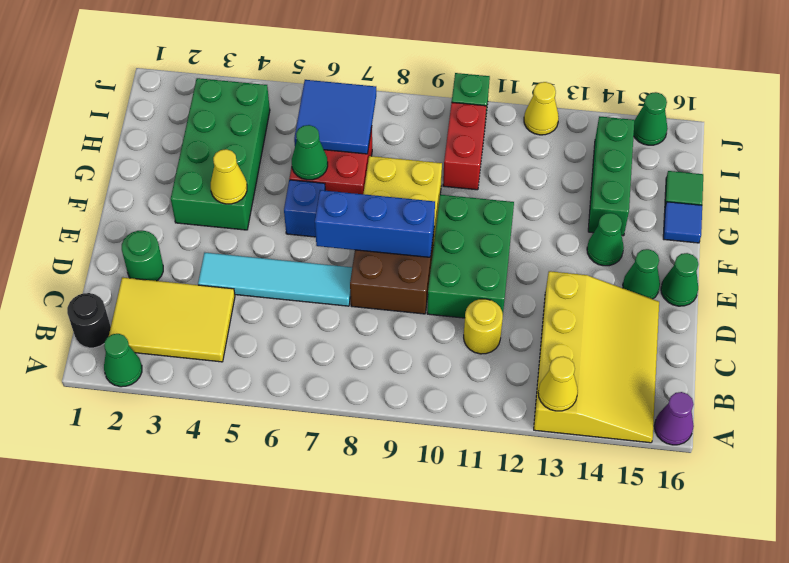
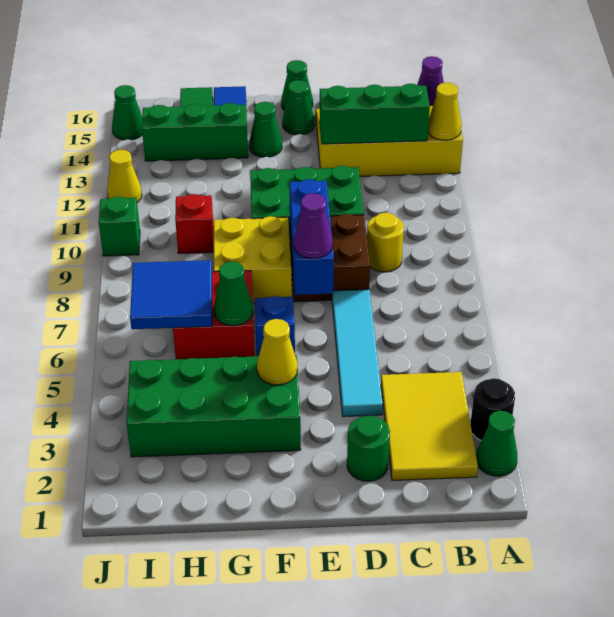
black 1x1 round brick [67,293,111,348] -> black 1x1 round brick moved to [470,378,515,441]
none -> green 1x3 brick [319,84,430,144]
yellow 1x1 round brick [464,299,503,354] -> yellow 1x1 round brick moved to [367,213,404,272]
none -> purple 1x1 cone [294,193,333,258]
red 1x2 brick [443,102,486,190] -> red 1x1 brick [175,194,214,254]

